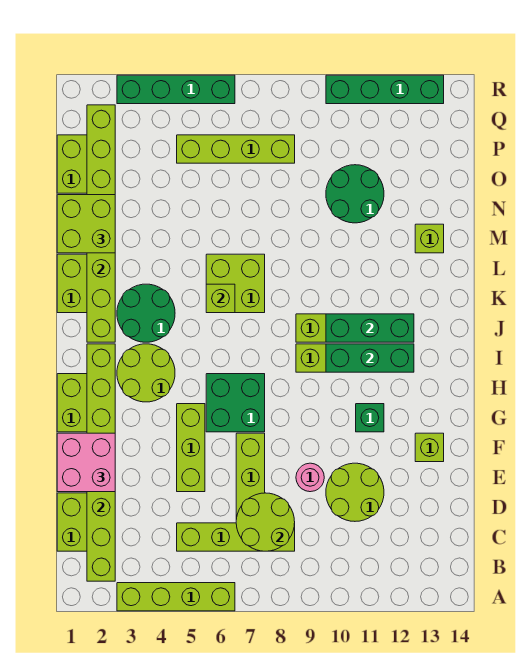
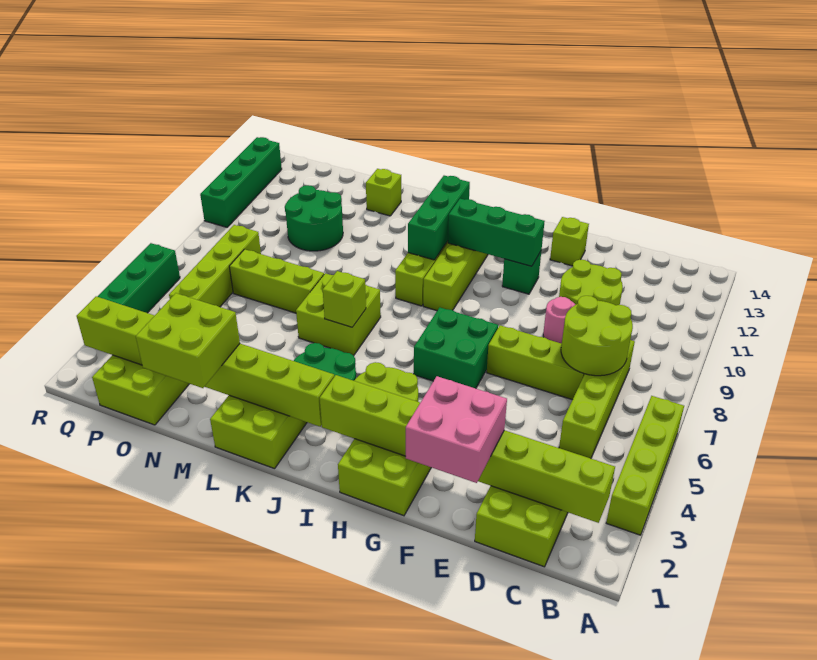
lime 1x3 brick [177,404,205,492] -> lime 1x3 brick moved to [229,249,324,313]
green 1x3 brick [326,344,414,372] -> green 1x3 brick turned to [448,199,545,266]

